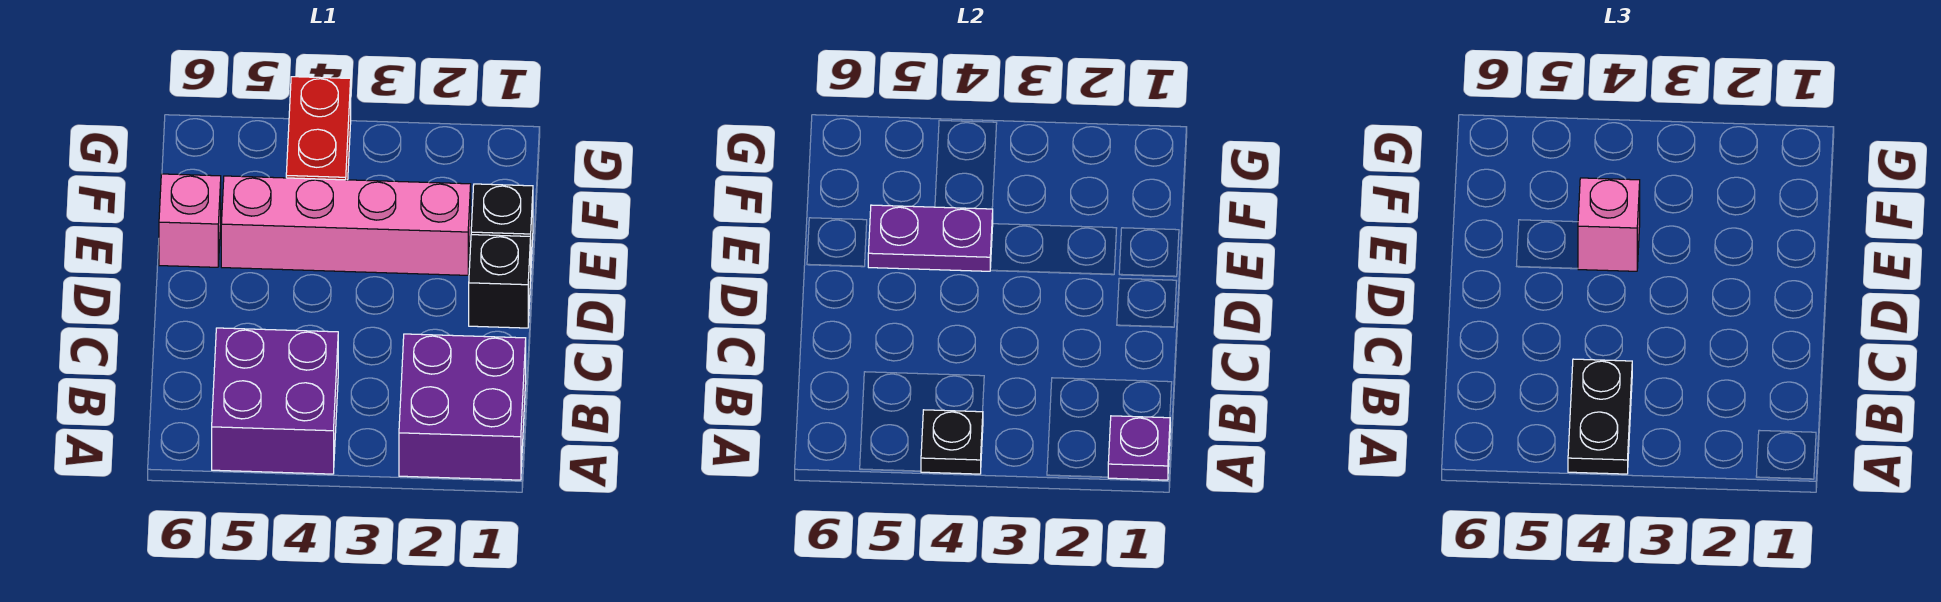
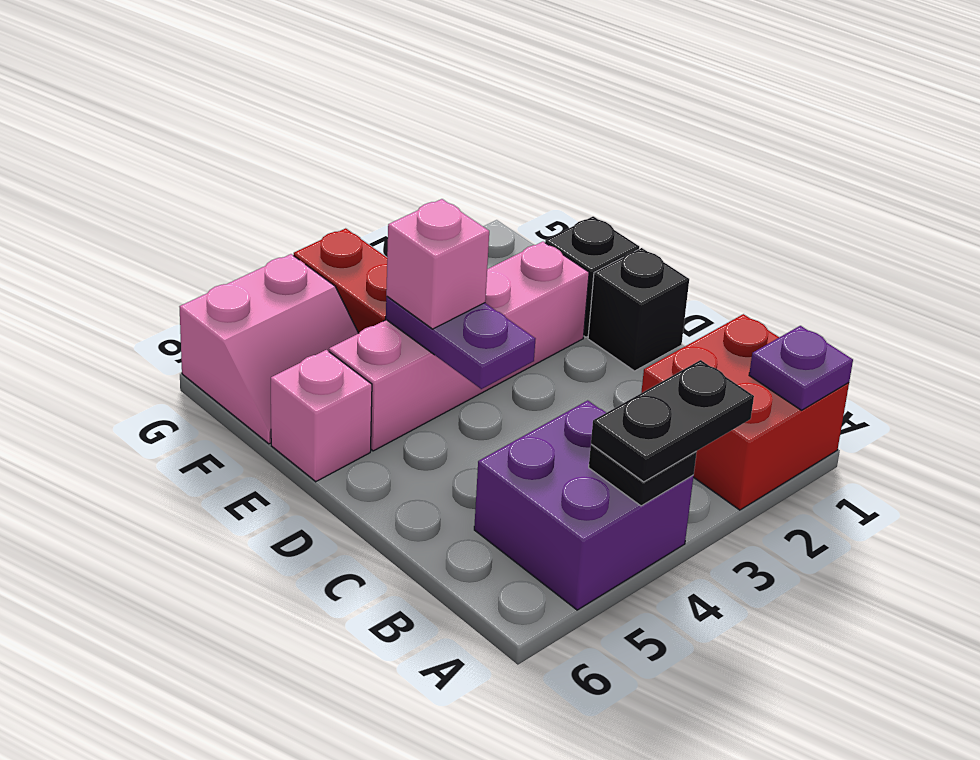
purple 2x2 brick [399,334,526,480] -> red 2x2 brick [641,314,849,510]
black 1x2 plate [1568,359,1632,474] -> black 1x2 plate turned to [591,360,754,482]
purple 1x2 plate [868,205,993,271] -> purple 1x2 plate turned to [386,297,535,389]
none -> pink 2x2 slope [180,254,359,444]

